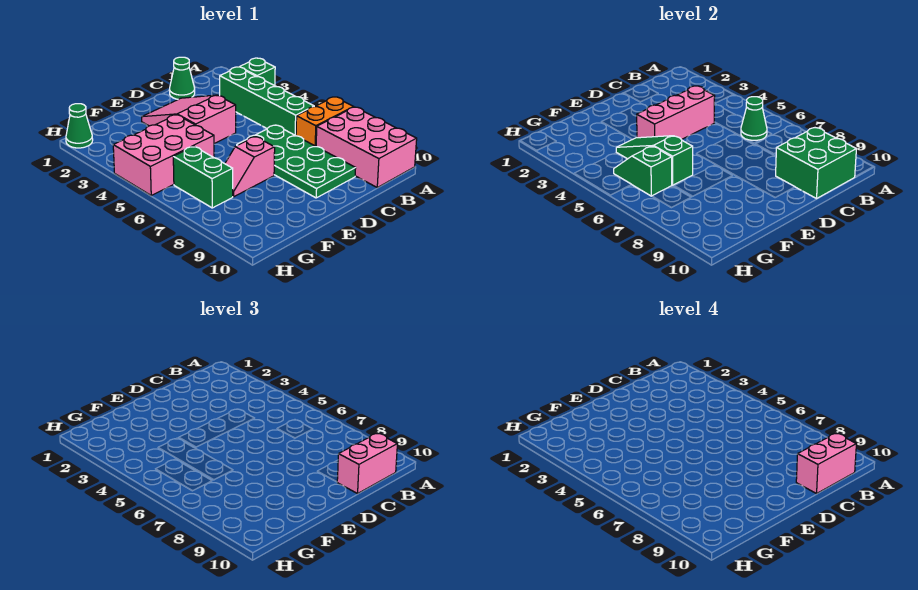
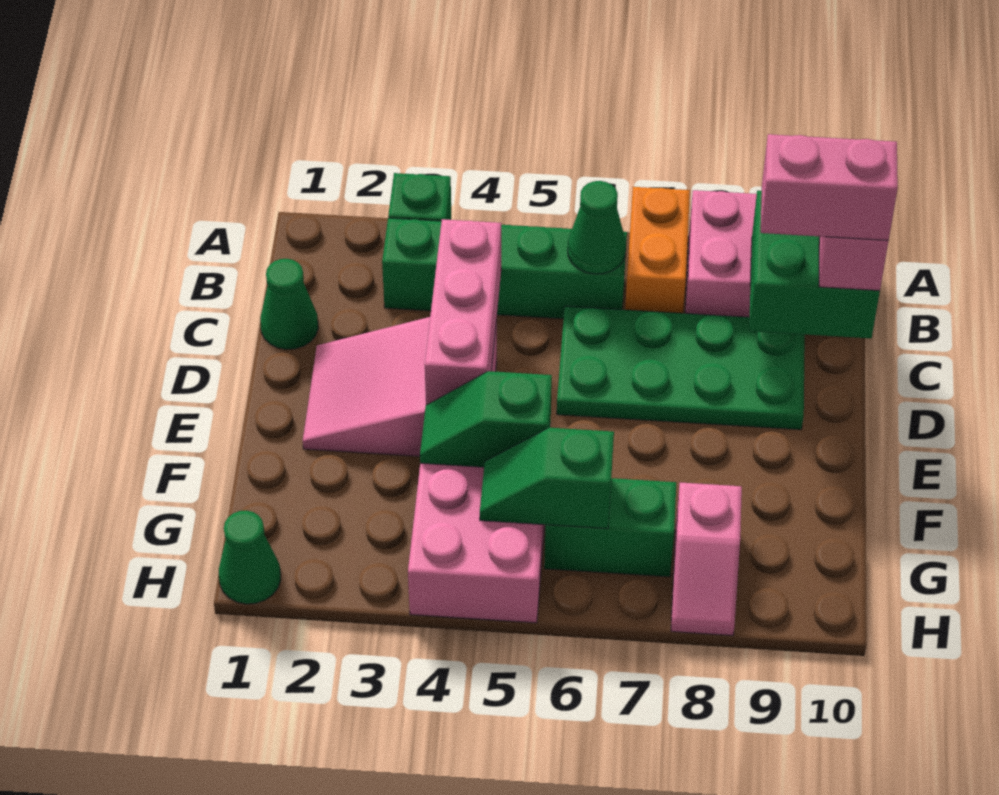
pink 1x2 brick [796,433,856,494] -> pink 1x2 brick turned to [761,134,898,240]
pink 1x2 slope [225,137,275,197] -> pink 1x2 slope moved to [671,482,742,636]
green 1x3 slope [616,136,693,185] -> green 1x2 slope [420,371,552,467]

